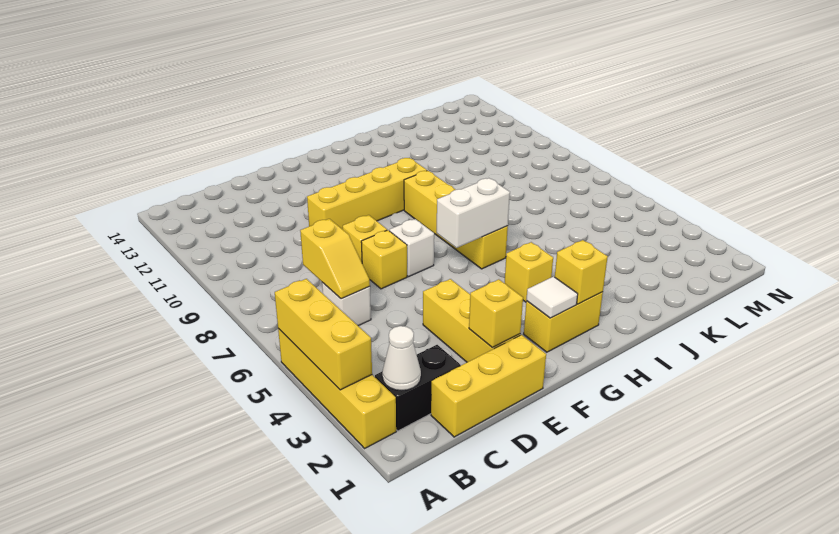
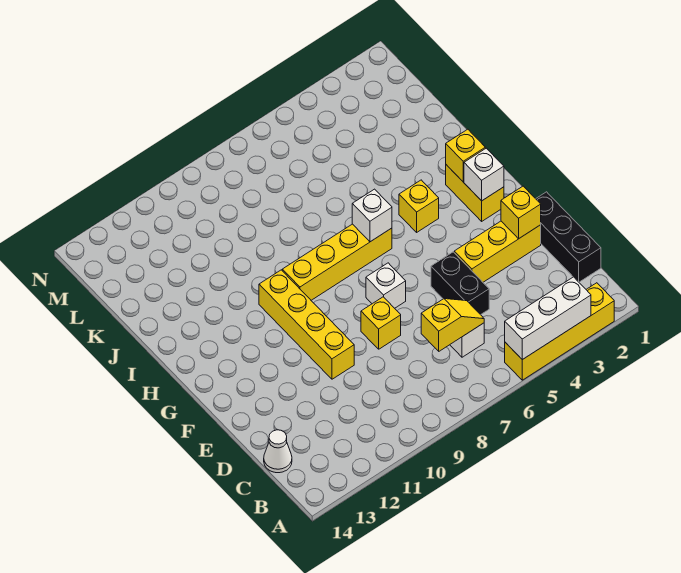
yellow 1x3 brick [275,279,372,390] -> white 1x3 brick [505,277,591,360]
black 1x2 brick [375,345,460,431] -> black 1x2 brick moved to [431,252,489,315]
white 1x1 cone [382,326,421,391] -> white 1x1 cone moved to [264,430,292,473]
yellow 1x3 brick [431,335,546,437] -> black 1x3 brick [536,192,601,282]
yellow 1x1 brick [361,230,407,289] -> none
white 1x1 tile [526,276,578,318] -> white 1x1 brick [464,148,504,201]
white 1x2 brick [437,178,510,248] -> white 1x1 brick [352,189,392,242]

